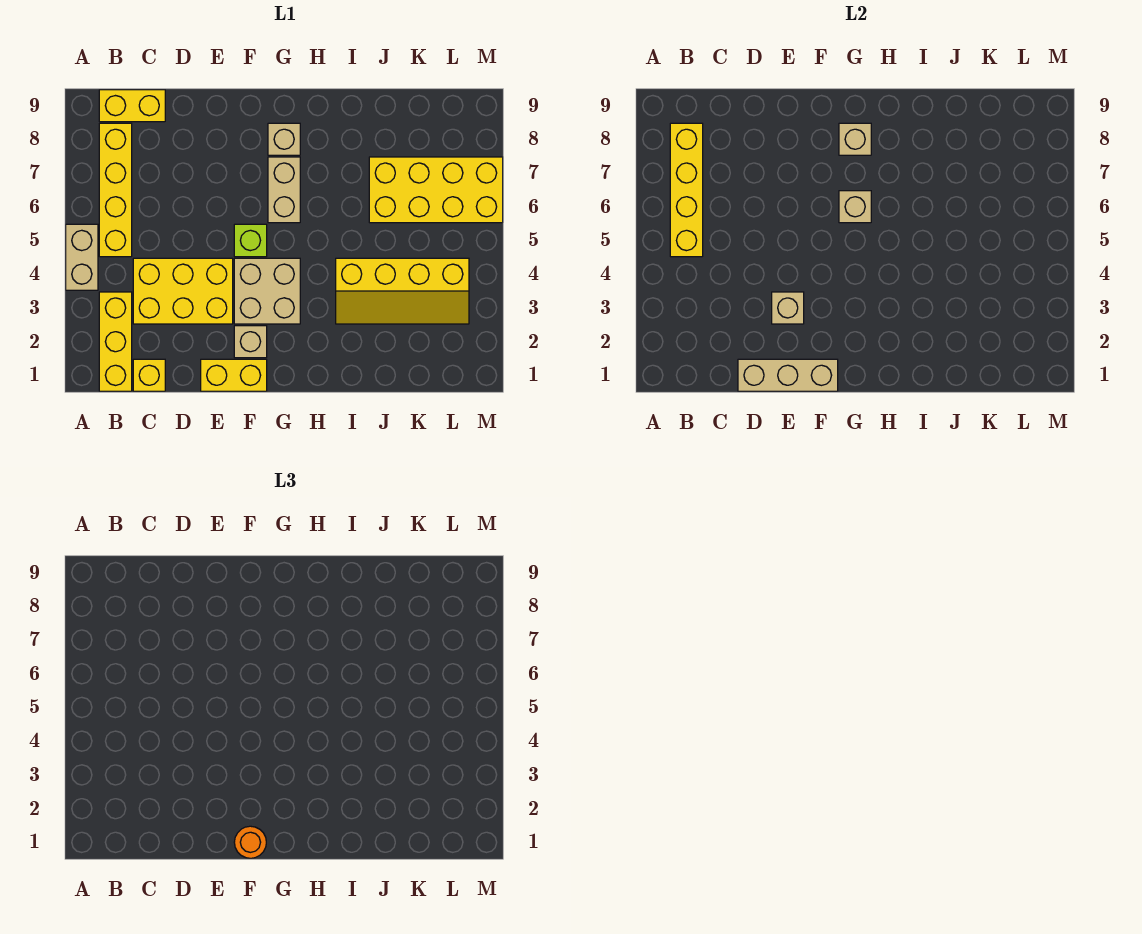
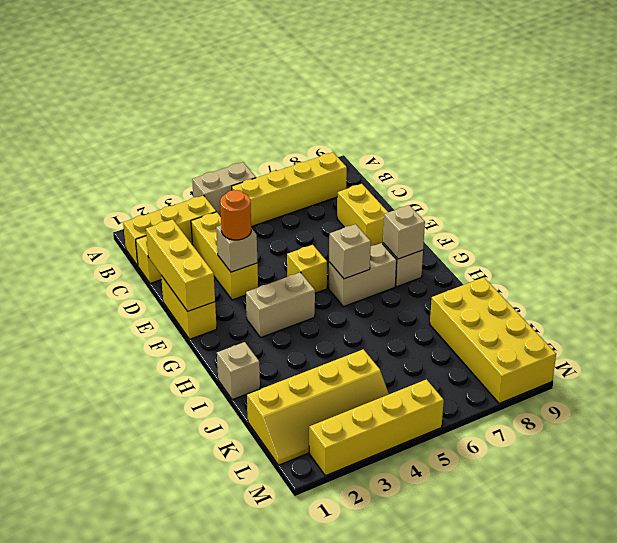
yellow 1x4 brick [670,123,703,257] -> yellow 1x4 brick moved to [309,379,444,476]
yellow 1x2 brick [99,90,165,122] -> yellow 1x2 brick moved to [337,184,388,246]
yellow 2x3 brick [133,258,233,324] -> yellow 1x3 brick [191,212,258,300]
tan 1x3 brick [738,359,838,391] -> yellow 1x3 brick [146,219,215,311]
orange 1x1 round brick [234,826,266,858] -> orange 1x1 round brick moved to [220,190,251,240]
tan 1x1 brick [234,326,267,358] -> tan 1x1 brick moved to [217,342,260,400]
tan 2x2 brick [234,258,300,324] -> tan 1x2 brick [246,272,315,337]
lime 1x1 brick [234,224,267,257] -> yellow 1x1 brick [287,245,327,293]
yellow 2x4 slope [336,258,469,324] -> yellow 2x4 slope turned to [247,349,389,465]
yellow 2x4 brick [369,157,503,223] -> yellow 2x4 brick moved to [430,277,556,403]

